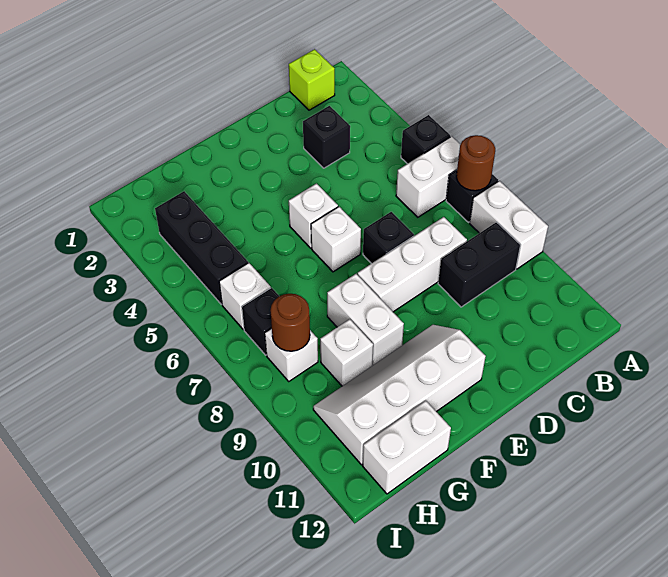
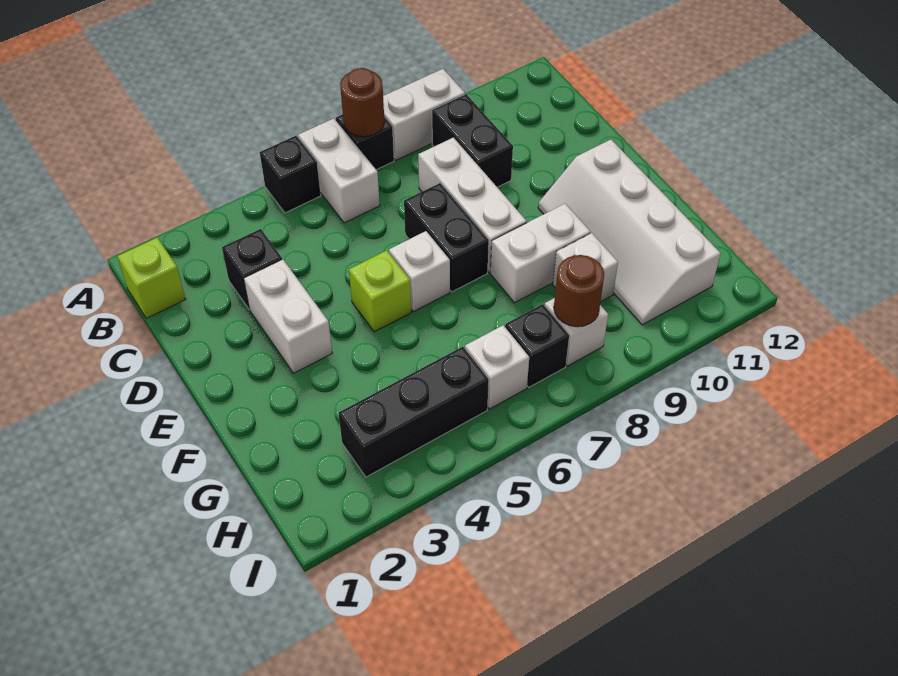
black 1x1 brick [363,212,414,264] -> black 1x2 brick [404,183,489,292]
white 1x1 brick [289,184,338,248] -> lime 1x1 brick [349,250,411,332]
white 1x2 brick [363,401,451,494] -> white 1x2 brick moved to [244,259,332,373]

